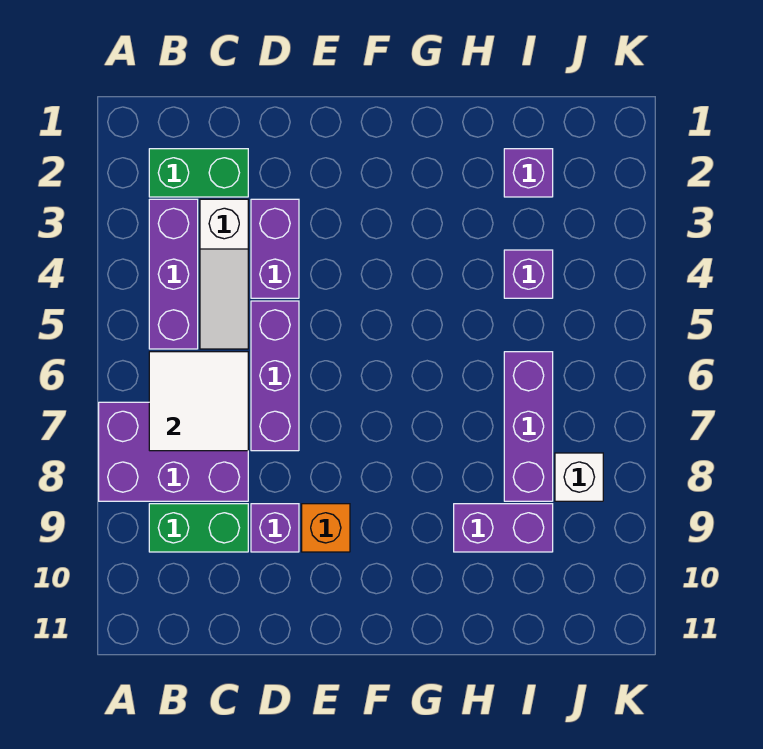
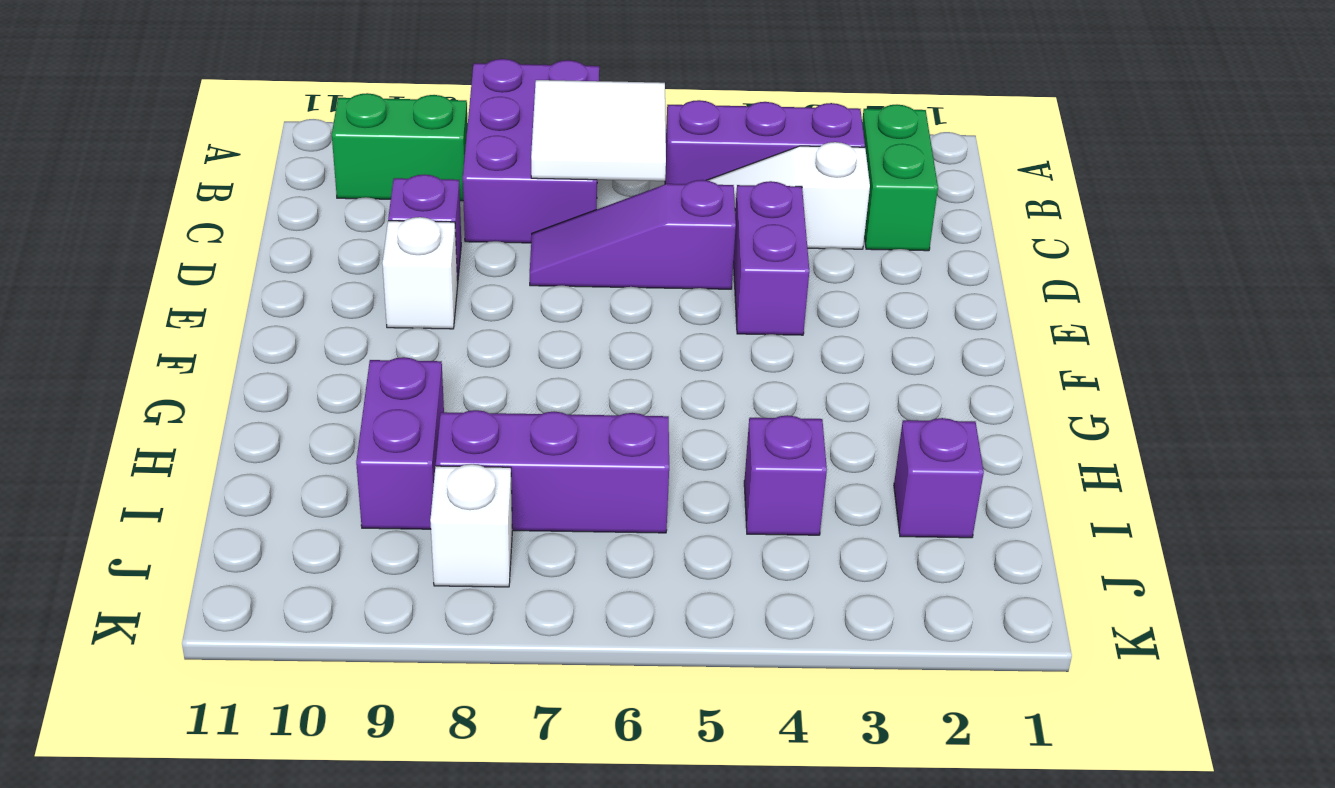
green 1x2 brick [149,504,248,552] -> green 1x2 brick turned to [332,93,468,201]
purple 1x2 brick [251,199,299,298] -> purple 1x2 brick turned to [733,181,809,335]
purple 1x3 brick [251,301,299,451] -> purple 1x3 slope [530,180,736,289]
orange 1x1 brick [302,504,350,552] -> white 1x1 brick [382,217,458,329]

